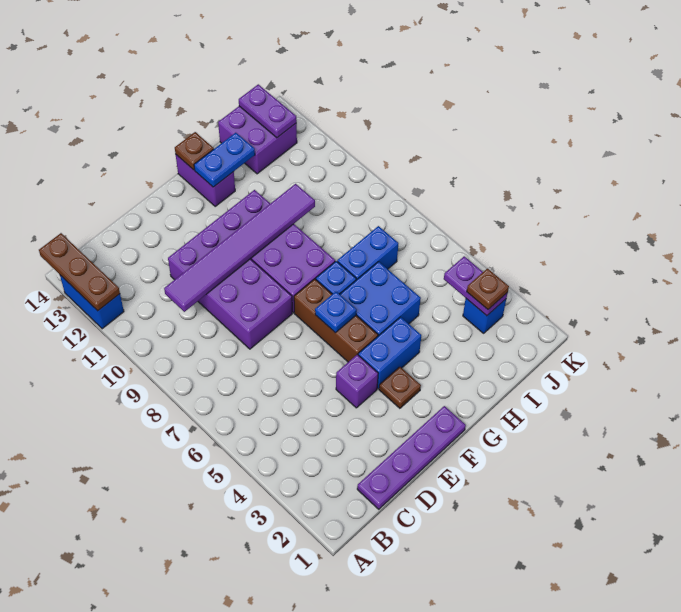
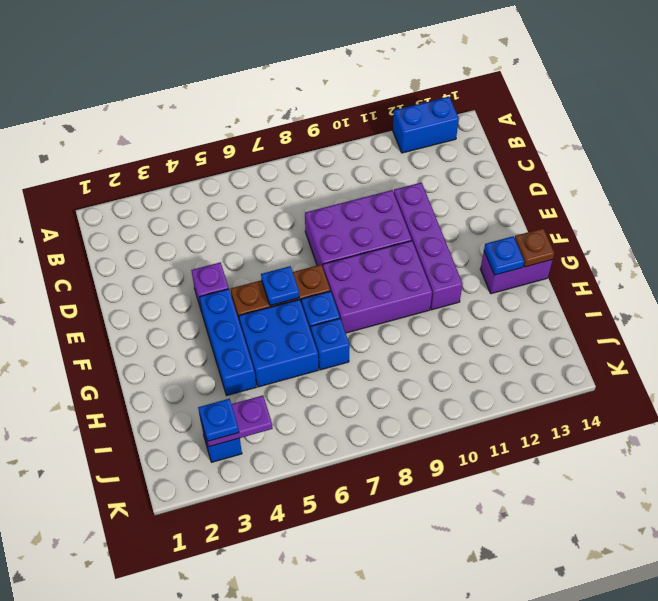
brown 1x3 plate [39,233,120,311] -> none
purple 1x4 plate [357,406,466,509] -> none
purple 1x6 tile [164,184,315,312] -> none
brown 1x1 plate [379,367,421,408] -> none
blue 1x2 brick [358,317,421,389] -> blue 1x3 brick [199,289,256,395]
blue 1x2 plate [194,133,255,187] -> blue 1x1 plate [484,236,524,275]
blue 1x2 brick [337,226,398,280] -> blue 1x1 brick [311,318,350,370]
purple 2x2 brick [218,106,297,174] -> none
brown 1x1 plate [467,268,509,309] -> blue 1x1 plate [198,399,239,441]
purple 1x2 plate [239,84,297,138] -> none

